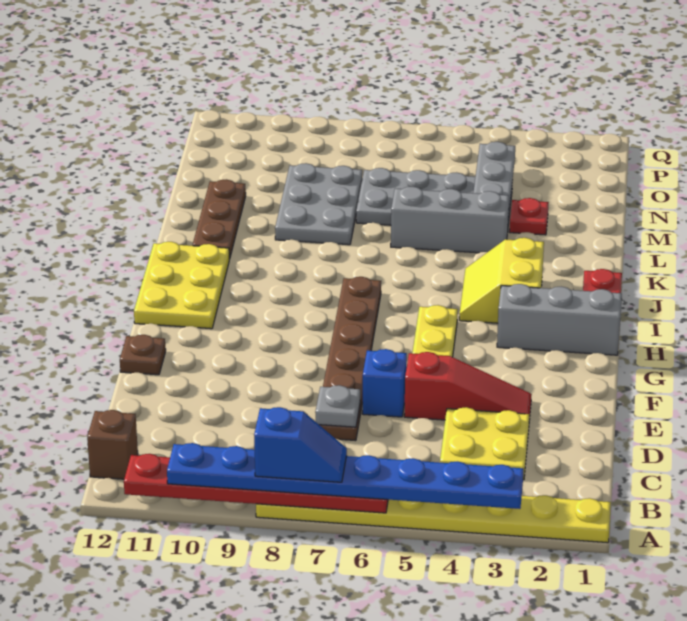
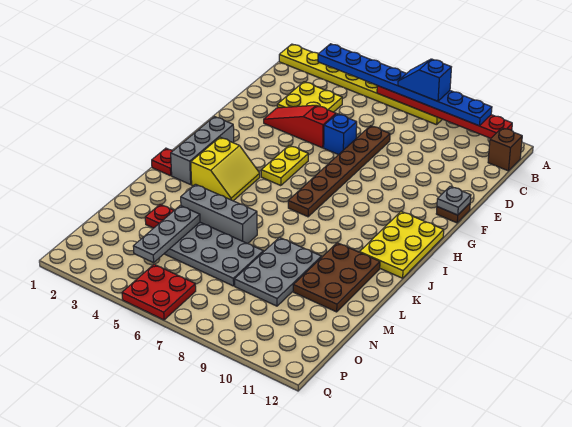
grey 1x1 plate [315,385,360,427] -> grey 1x1 plate moved to [437,186,471,215]
grey 1x3 brick [497,284,622,355] -> grey 1x3 brick turned to [171,117,234,184]
brown 1x3 plate [193,179,246,259] -> brown 2x3 plate [293,243,380,312]
none -> red 2x2 plate [122,264,196,320]

